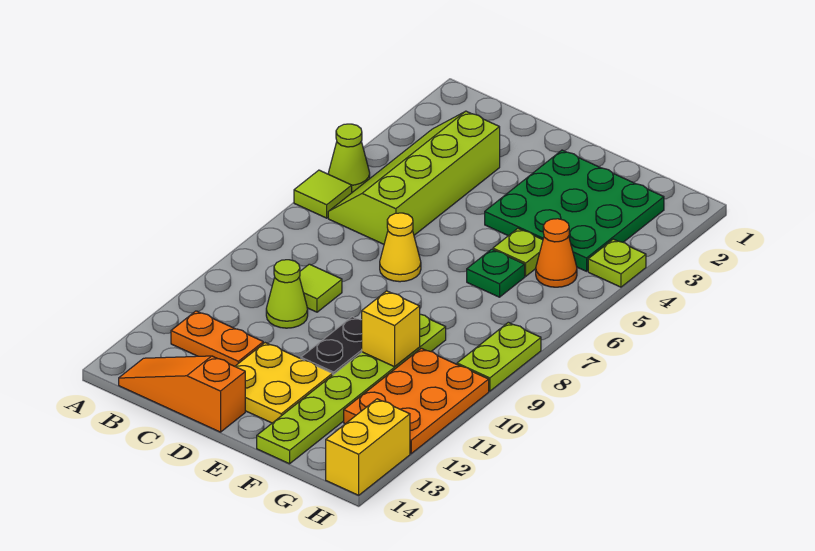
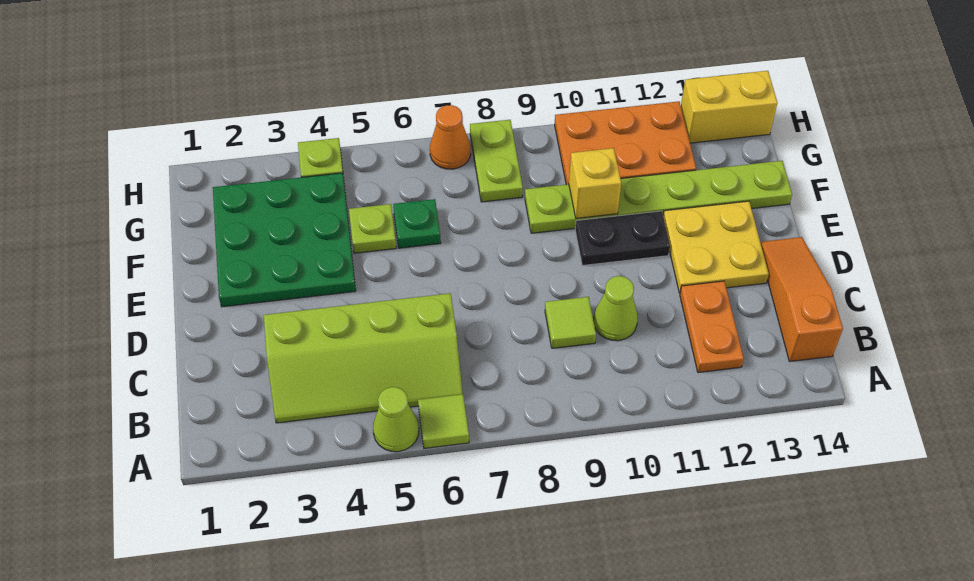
orange 1x3 slope [119,356,245,432] -> orange 1x3 slope turned to [760,237,843,362]
yellow 1x1 cone [380,213,421,282] -> none
orange 1x1 cone [536,219,577,287] -> orange 1x1 cone moved to [430,105,471,169]
lime 1x2 plate [457,322,541,391] -> lime 1x2 plate turned to [470,120,523,202]

